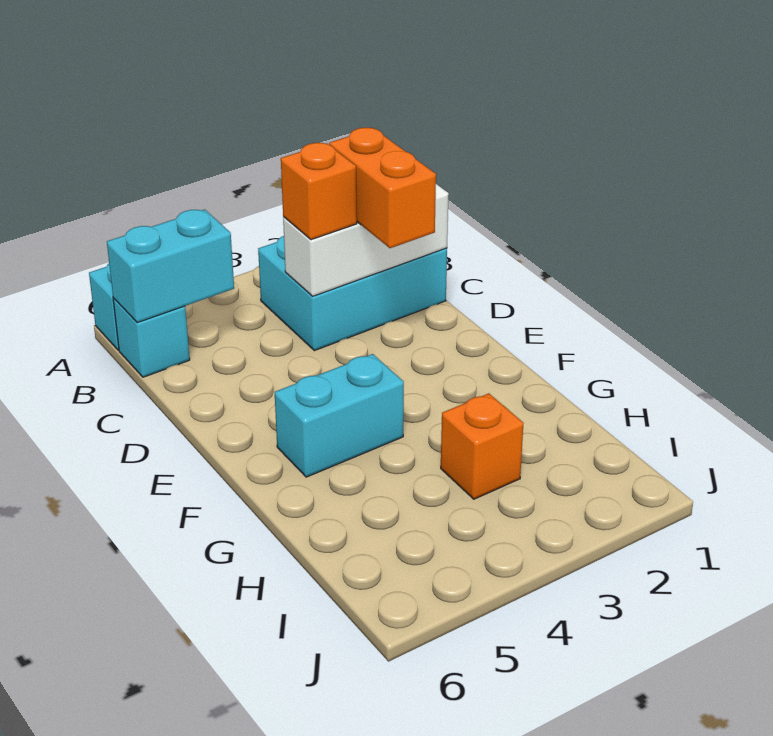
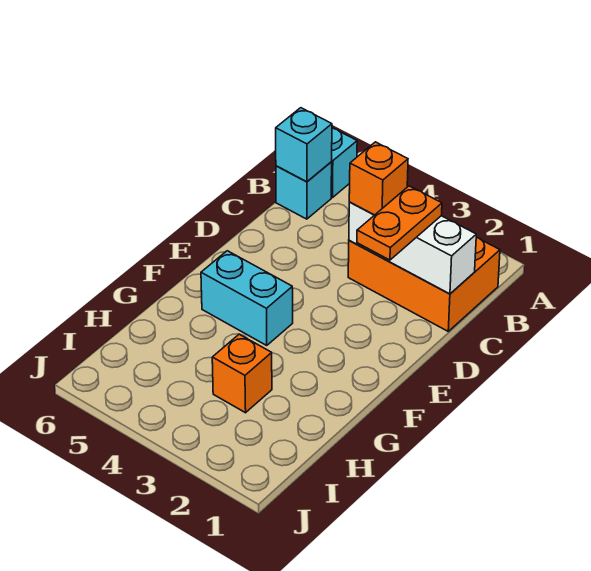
cyan 2x3 brick [258,236,447,351] -> orange 2x3 brick [348,237,500,331]
cyan 1x2 brick [107,209,234,323] -> cyan 1x1 brick [276,108,332,182]
orange 1x2 brick [329,128,436,248] -> orange 1x2 plate [357,186,442,260]

